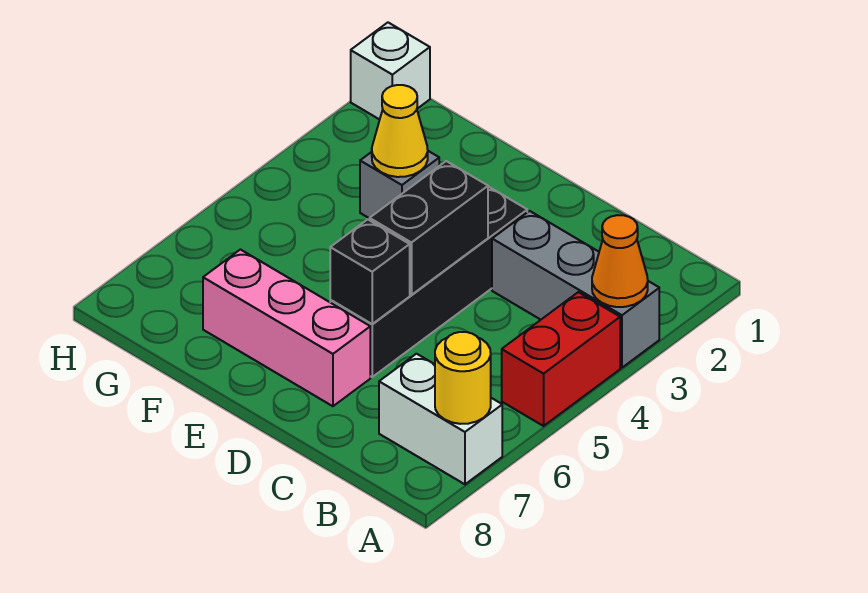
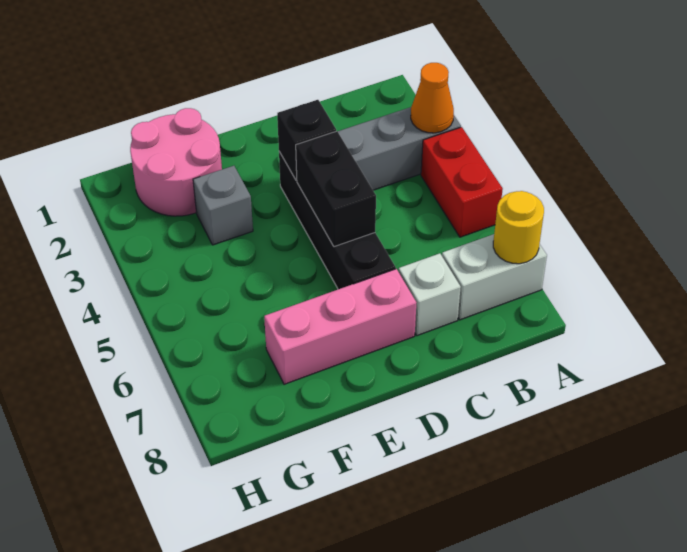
black 1x1 brick [330,219,410,324] -> black 1x1 brick moved to [277,100,336,180]
none -> pink 2x2 round brick [130,108,222,216]
yellow 1x1 cone [372,85,428,177] -> none
white 1x1 brick [351,23,430,120] -> white 1x1 brick moved to [399,253,461,336]

